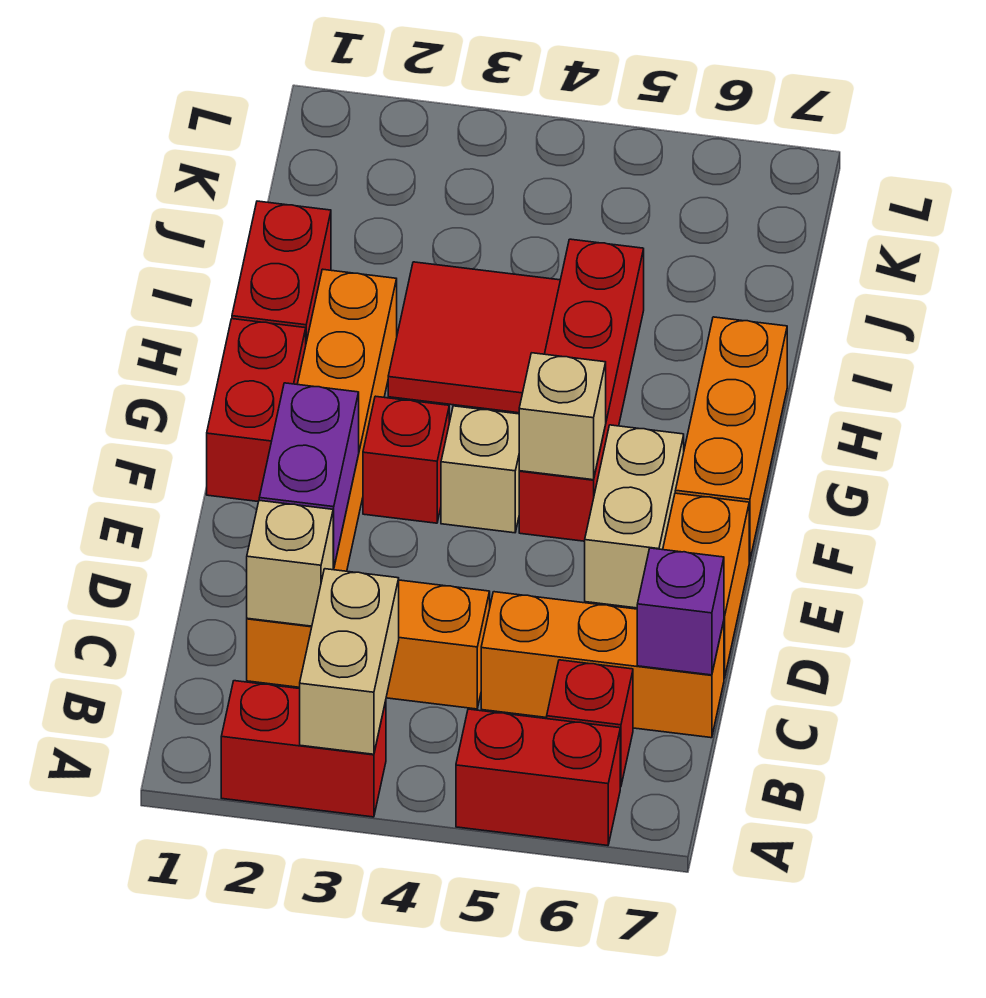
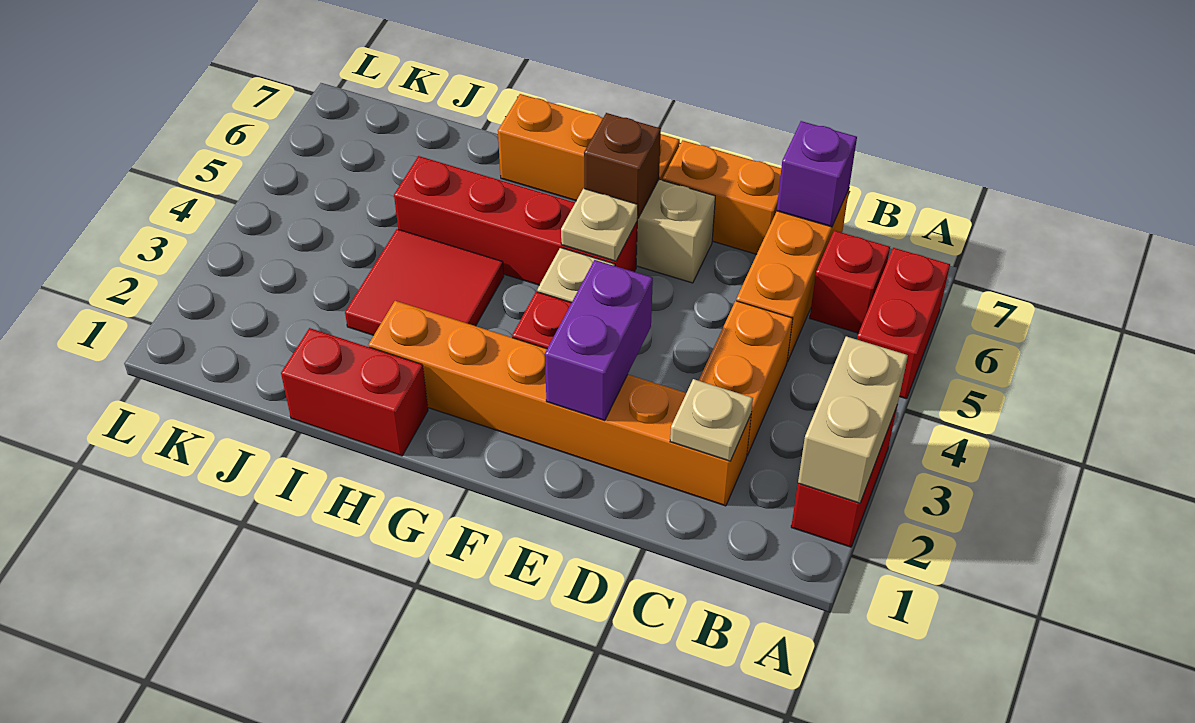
tan 1x2 brick [300,569,399,754] -> tan 1x2 brick turned to [798,336,908,503]
tan 1x1 brick [247,500,334,626] -> tan 1x1 plate [670,379,753,461]
purple 1x2 brick [259,383,359,568] -> purple 1x2 brick turned to [545,260,653,421]
red 1x2 brick [207,319,306,502] -> none
tan 1x1 brick [519,353,606,480] -> tan 1x1 plate [561,189,638,261]
none -> brown 1x1 brick [584,113,661,218]

